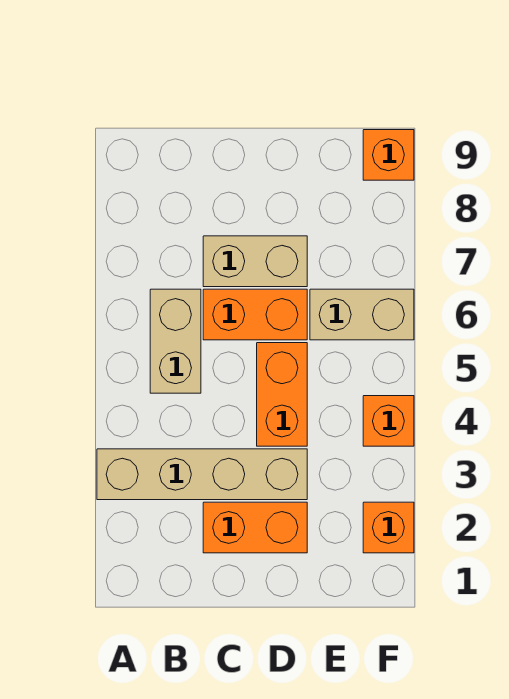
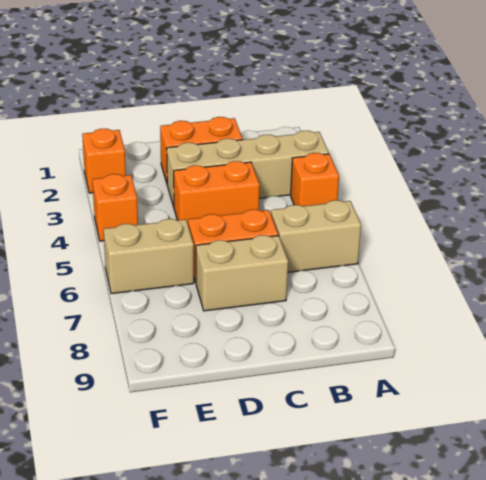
tan 1x2 brick [150,289,201,393] -> tan 1x2 brick turned to [271,200,361,272]
orange 1x2 brick [257,343,307,446] -> orange 1x2 brick turned to [174,161,260,224]
orange 1x1 brick [363,130,414,180] -> orange 1x1 brick moved to [291,153,339,206]

